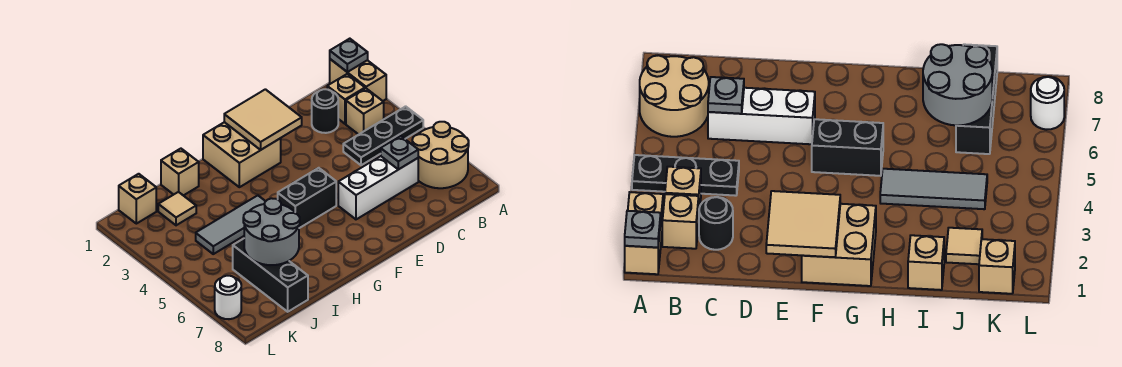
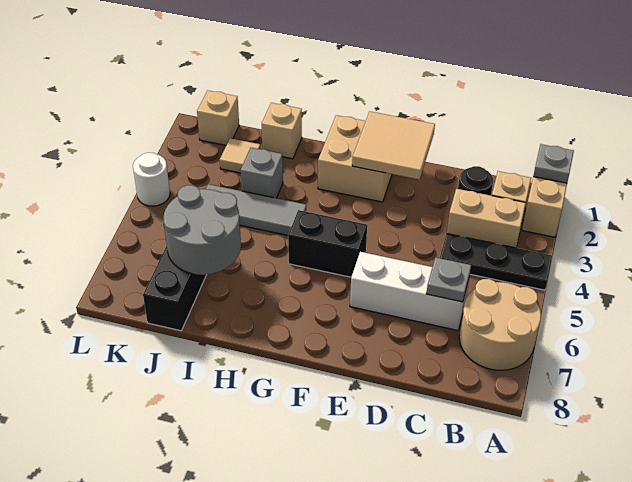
tan 1x1 brick [346,88,384,135] -> tan 1x2 brick [447,189,526,248]
none -> grey 1x1 brick [240,148,283,198]
white 1x1 round brick [215,276,241,319] -> white 1x1 round brick moved to [133,153,170,206]

